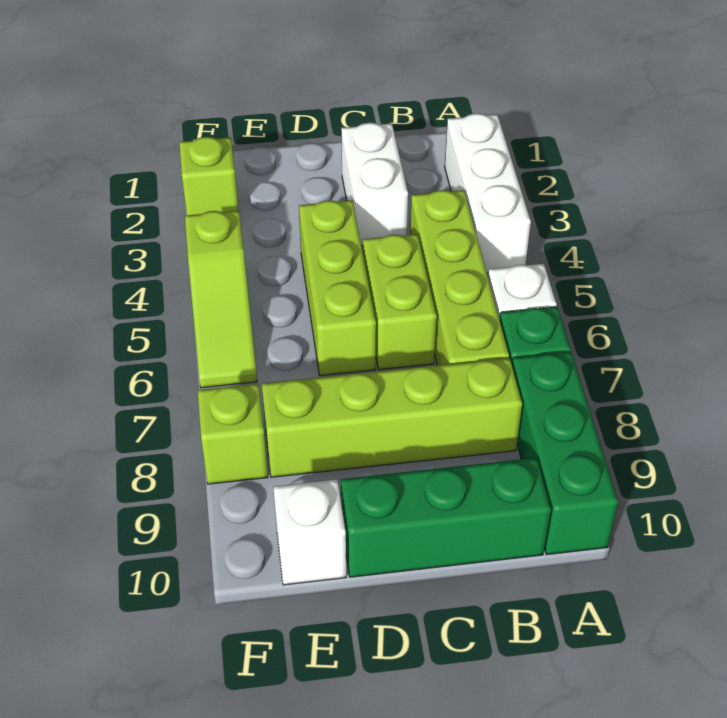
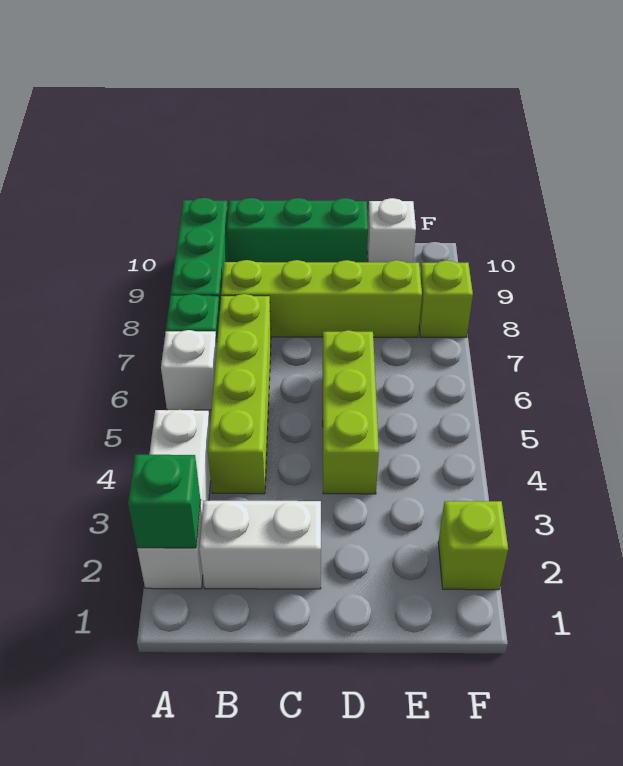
none -> green 1x1 brick [128,455,201,548]
white 1x2 brick [341,123,408,246] -> white 1x2 brick turned to [199,501,321,589]
lime 1x2 brick [363,234,437,370] -> none
lime 1x3 slope [185,211,257,388] -> none

